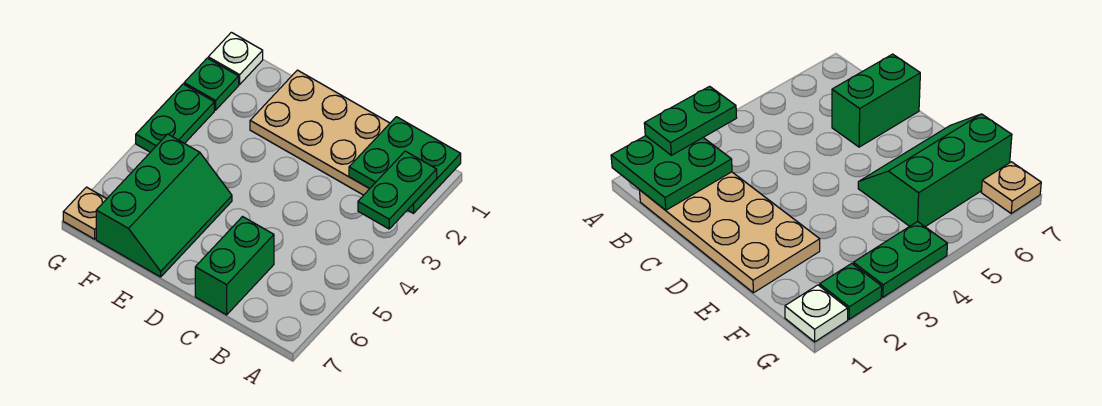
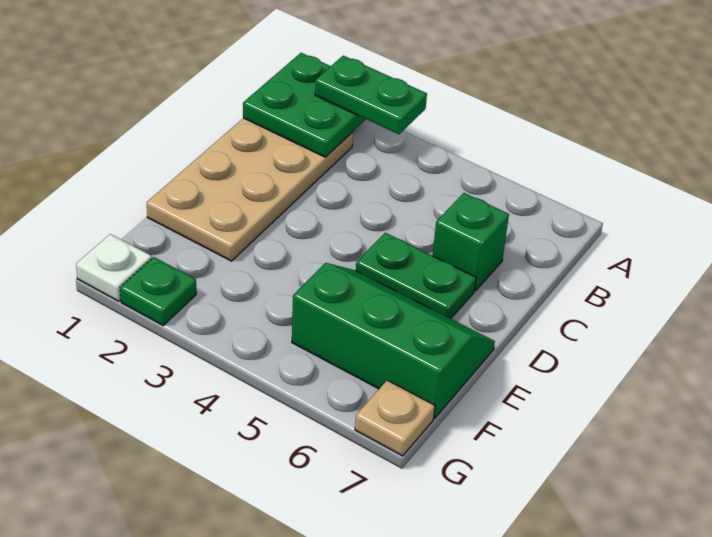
green 1x2 brick [195,217,274,315] -> green 1x1 brick [433,193,509,291]
green 1x2 plate [136,84,214,152] -> green 1x2 plate moved to [356,233,476,319]

